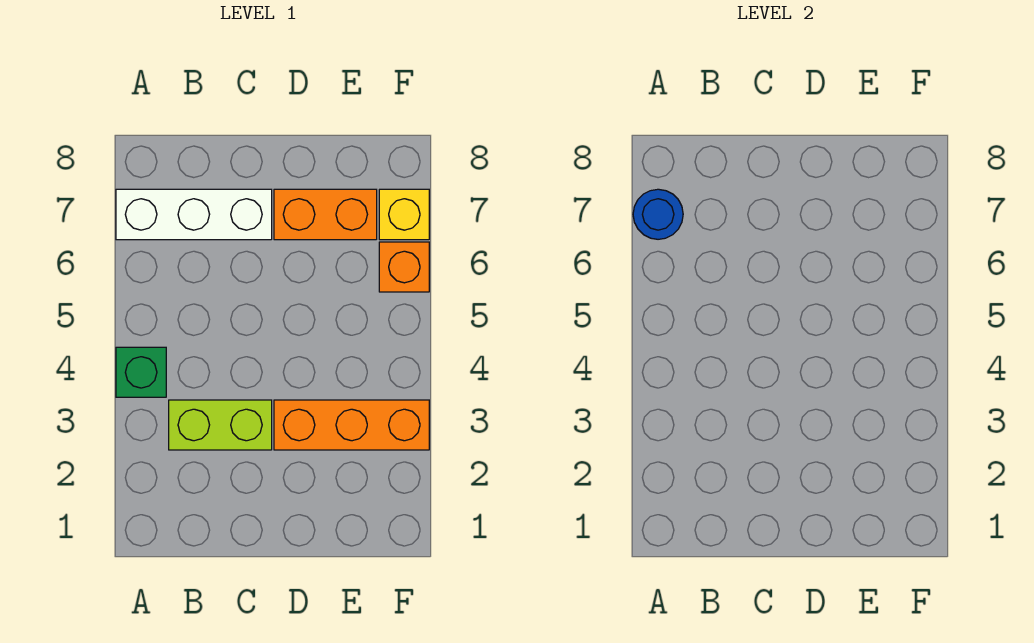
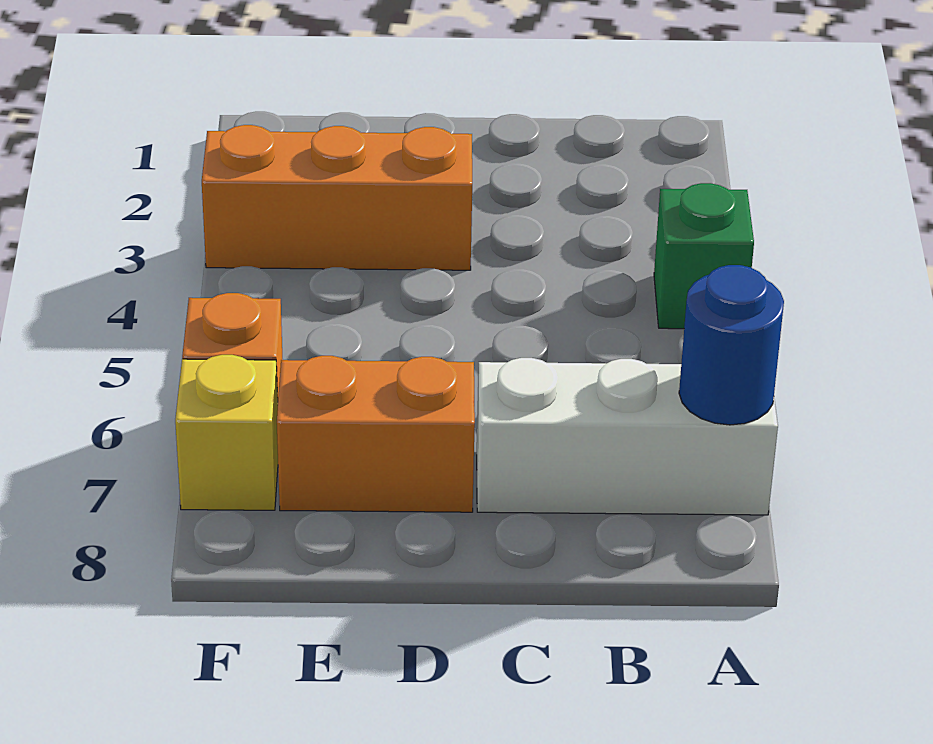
lime 1x2 brick [169,400,272,450] -> none

